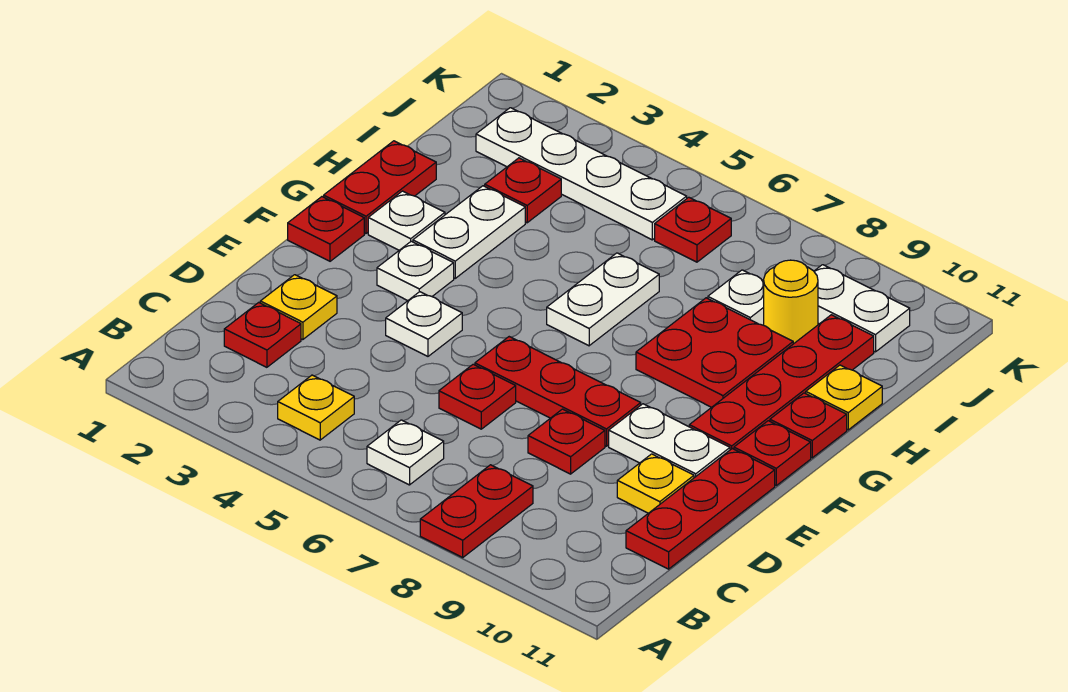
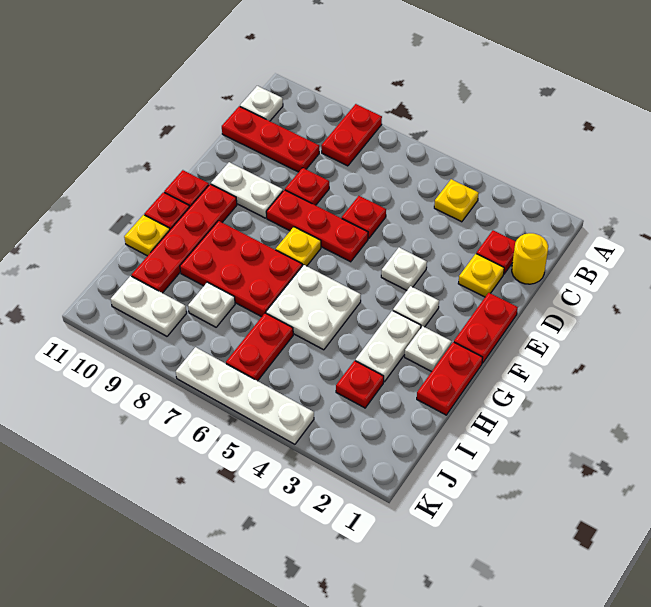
white 1x1 plate [367,420,444,485] -> white 1x1 plate moved to [240,86,283,121]
red 1x3 plate [626,449,775,569] -> red 1x3 plate turned to [222,106,319,172]
yellow 1x1 plate [617,454,694,513] -> yellow 1x1 plate moved to [276,227,321,266]
red 1x1 plate [288,197,364,261] -> red 1x2 plate [454,293,518,363]
white 1x2 plate [547,253,659,346] -> white 2x2 plate [266,265,361,350]
red 2x2 plate [636,298,793,407] -> red 2x3 plate [180,221,302,317]
yellow 1x1 round brick [764,260,818,344] -> yellow 1x1 round brick moved to [512,233,548,284]
white 1x4 plate [476,108,687,240] -> white 1x4 plate moved to [176,347,314,444]
red 1x1 plate [655,197,731,262] -> red 1x2 plate [226,313,293,381]

